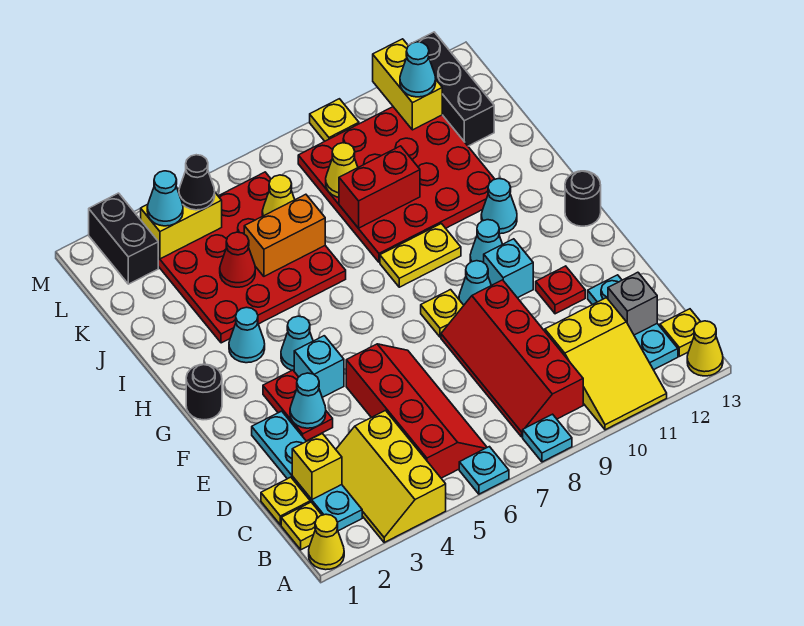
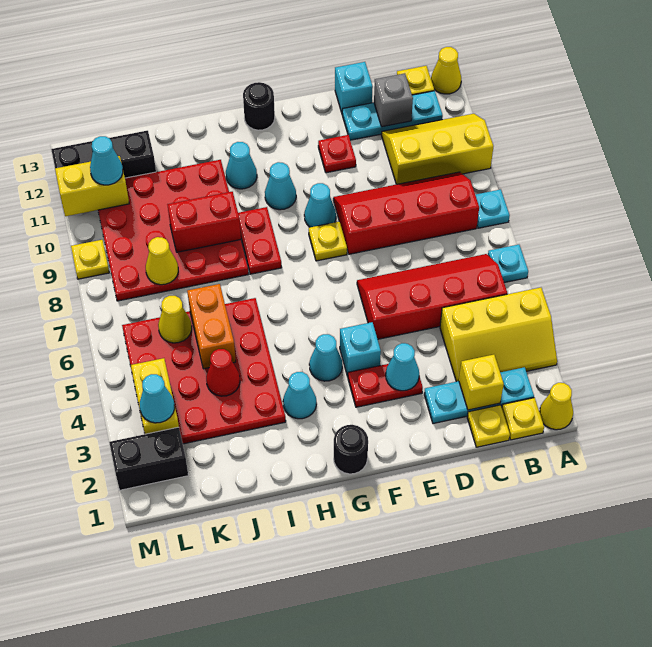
yellow 2x3 slope [545,298,667,430] -> yellow 2x3 slope turned to [381,114,493,184]
cyan 1x4 plate [252,411,362,531] -> cyan 1x3 plate [424,367,534,424]
red 2x4 slope [441,280,583,437] -> red 2x4 slope turned to [333,172,479,254]
cyan 1x1 brick [484,239,533,298] -> cyan 1x1 brick moved to [335,62,373,113]
yellow 1x2 plate [380,224,461,287] -> red 1x2 plate [238,207,282,274]
red 1x2 brick [339,146,420,228] -> red 1x2 brick turned to [167,192,241,252]
black 1x1 cone [179,155,215,210] -> none

